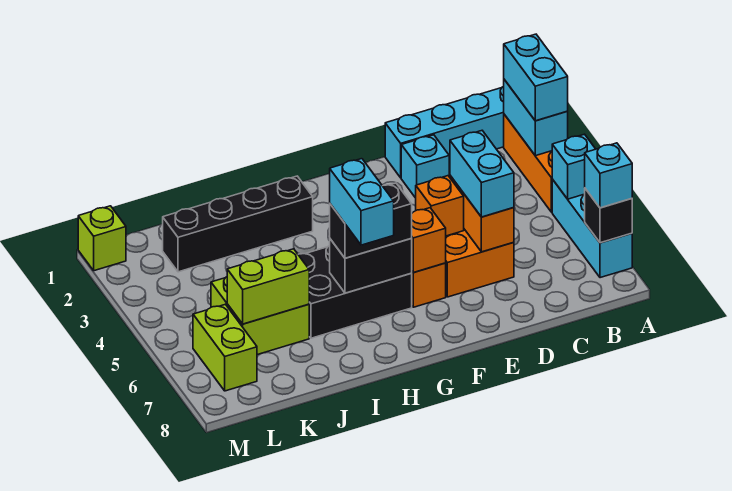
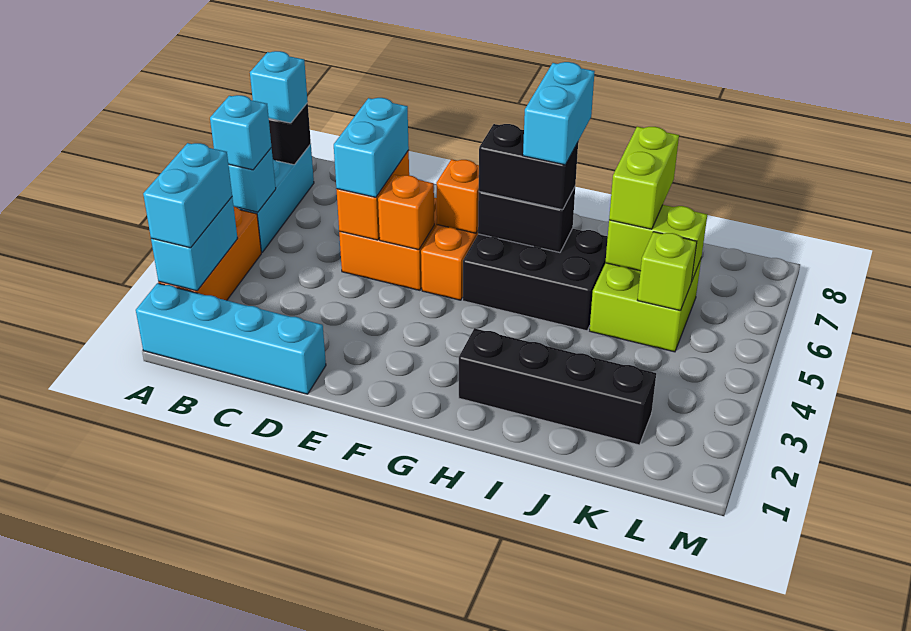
cyan 1x1 brick [401,135,449,198] -> cyan 1x1 brick moved to [210,95,271,170]
lime 1x2 brick [193,304,257,391] -> lime 1x2 brick moved to [609,127,679,229]
lime 1x1 brick [78,206,126,271] -> lime 1x1 brick moved to [638,232,697,311]

